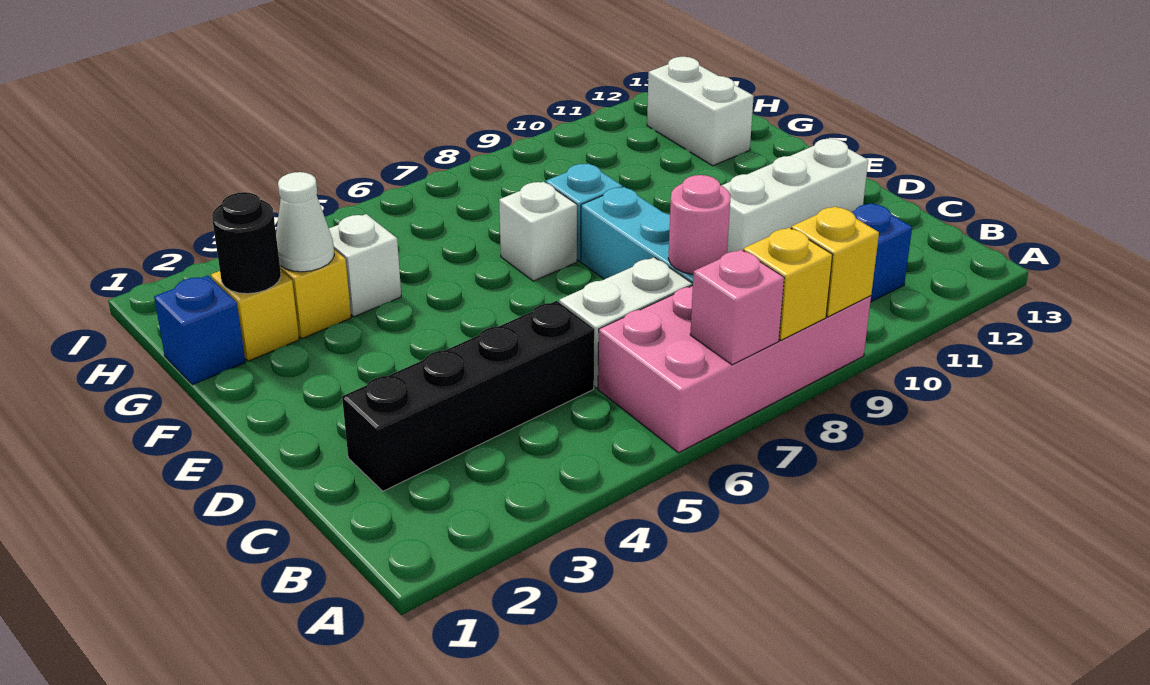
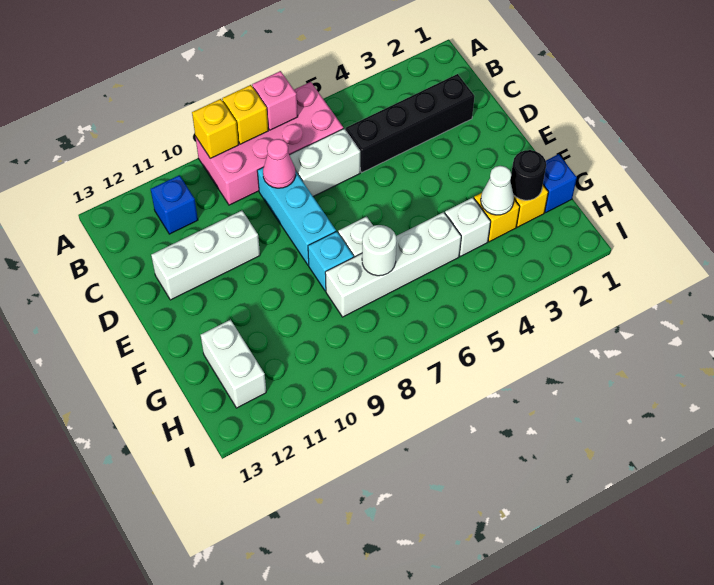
pink 1x1 round brick [668,175,731,274] -> pink 1x1 cone [263,139,295,188]
none -> white 1x4 brick [325,212,461,317]
none -> white 1x1 round brick [362,225,396,276]

